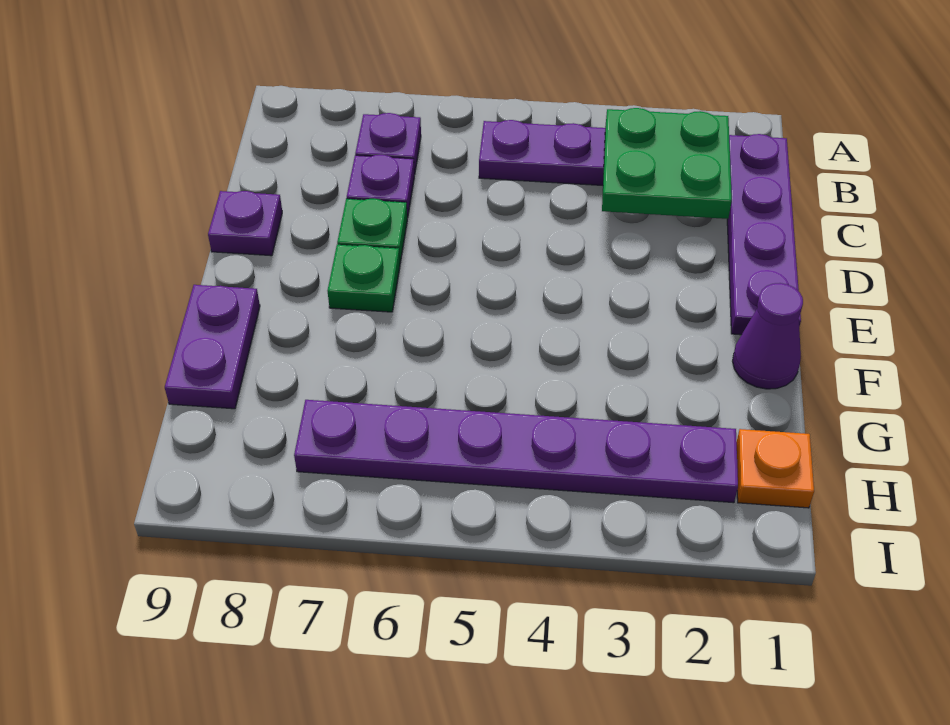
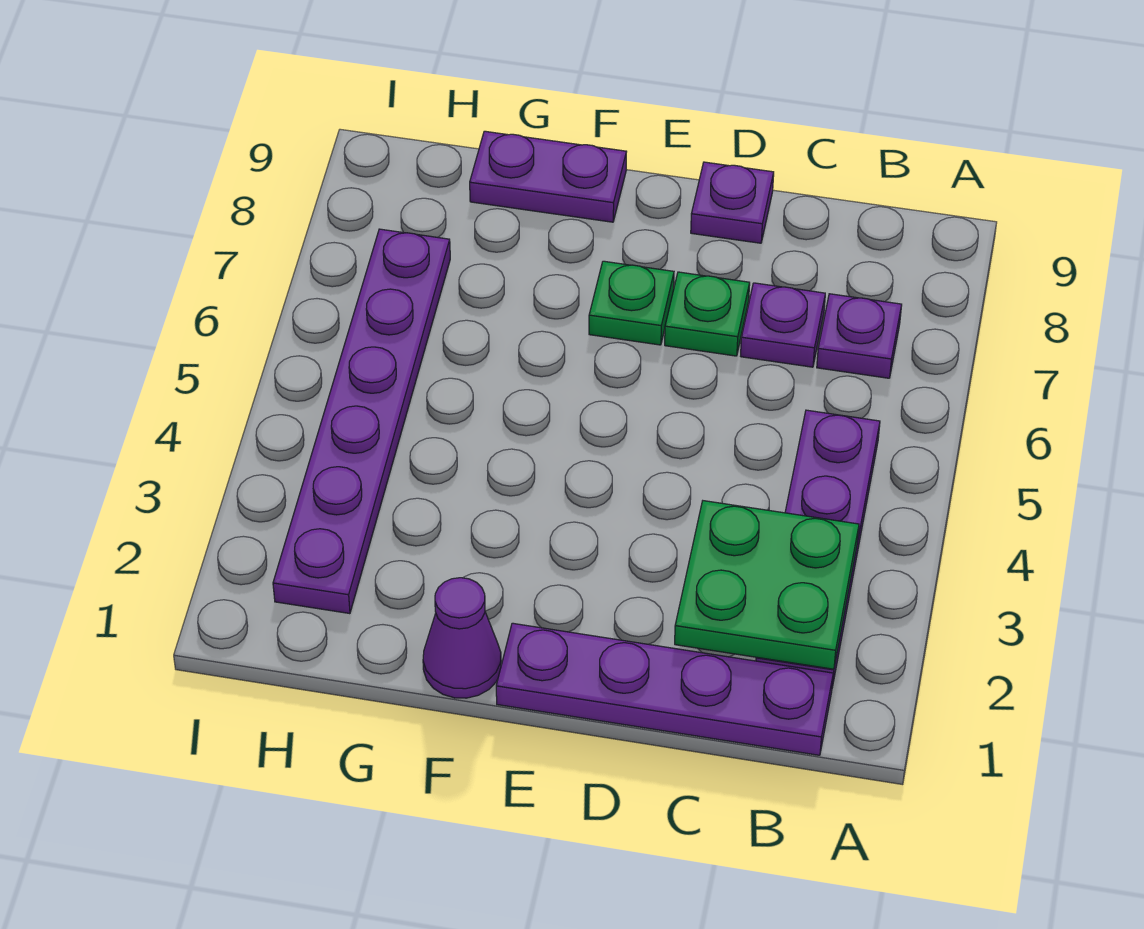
orange 1x1 plate [737,429,814,508] -> none

